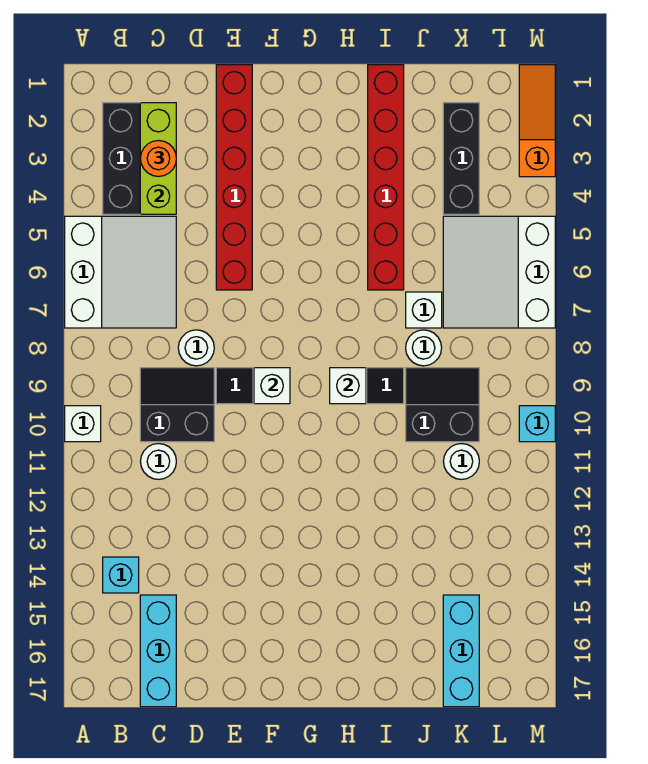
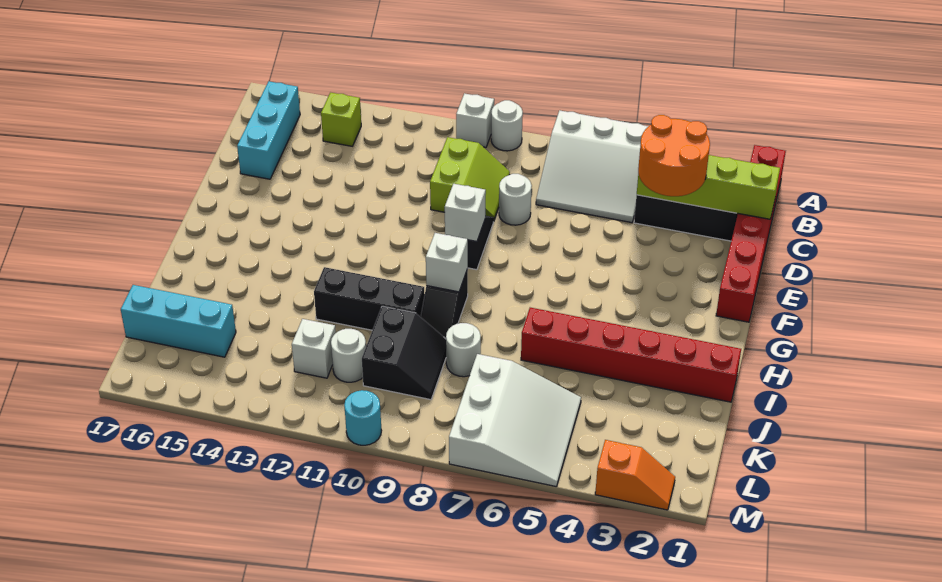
cyan 1x1 brick [103,557,139,593] -> lime 1x1 brick [321,93,361,146]
lime 1x3 brick [140,103,176,214] -> lime 1x4 brick [637,155,780,219]
orange 1x1 round brick [140,141,176,176] -> orange 2x2 round brick [638,115,710,196]
black 2x2 slope [140,368,214,442] -> lime 2x2 slope [430,137,510,222]
white 1x1 round brick [140,444,176,479] -> white 1x1 round brick moved to [491,100,523,151]
cyan 1x3 brick [140,595,176,707] -> cyan 1x3 brick turned to [237,81,300,179]
red 1x6 brick [216,65,252,290] -> red 1x6 brick turned to [716,145,786,322]
white 1x1 brick [406,292,442,328] -> white 1x1 brick moved to [292,319,336,378]
black 1x3 brick [443,103,479,214] -> black 1x3 brick moved to [314,267,425,330]
white 3x3 slope [443,216,555,328] -> white 3x3 slope turned to [449,354,581,486]
orange 1x3 slope [519,65,555,177] -> orange 1x2 slope [595,440,675,510]
cyan 1x1 brick [519,406,555,442] -> cyan 1x1 round brick [344,390,382,445]

